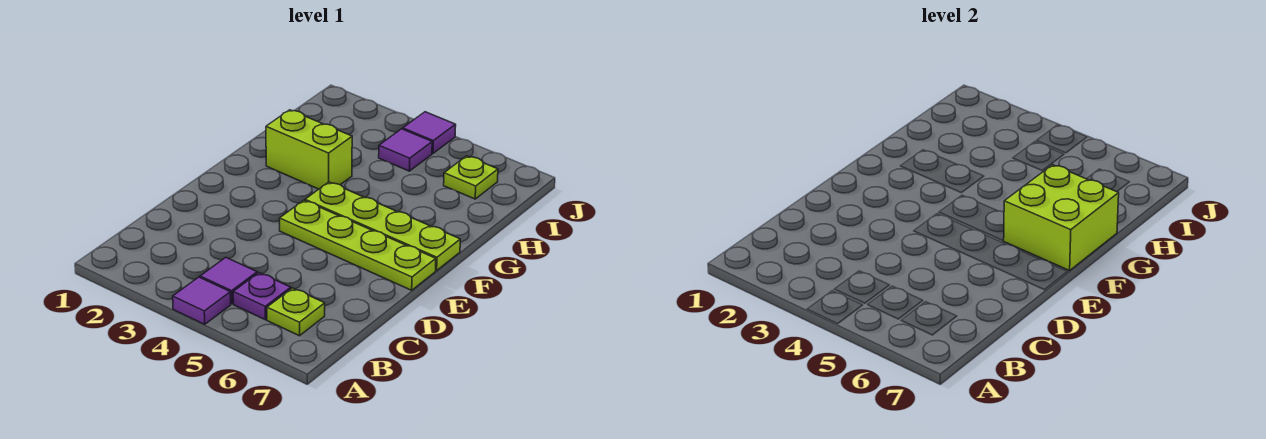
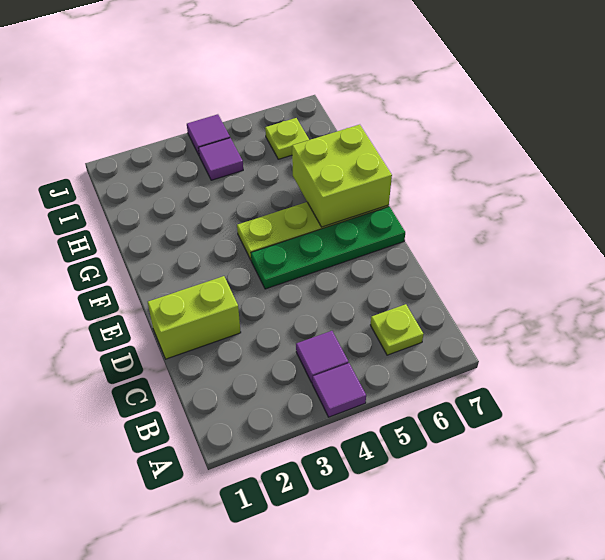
purple 1x1 plate [233,273,291,320] -> none
lime 1x4 plate [280,200,436,290] -> green 1x4 plate [251,207,405,289]
lime 1x2 brick [266,110,352,189] -> lime 1x2 brick moved to [148,276,241,359]

